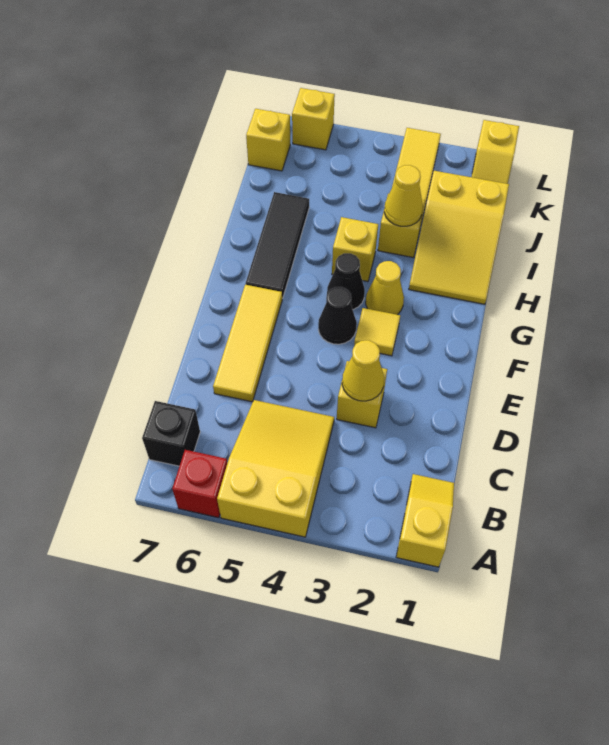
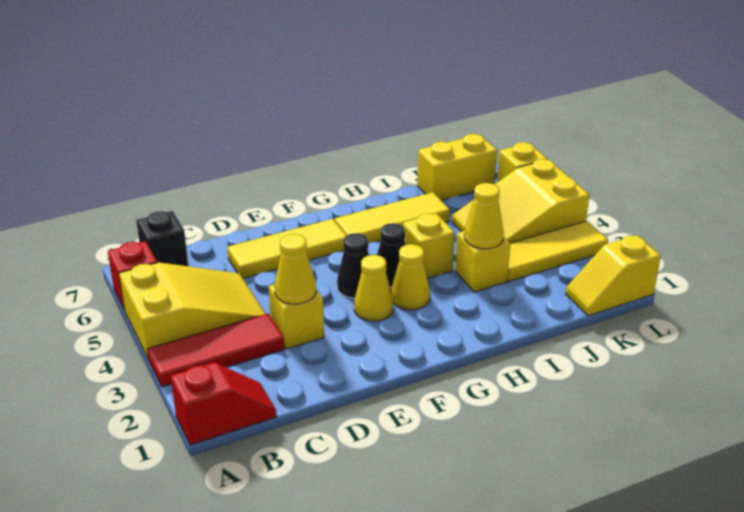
yellow 1x2 slope [396,474,454,567] -> red 1x2 slope [171,362,276,445]
none -> red 1x3 tile [147,314,285,387]
yellow 1x1 tile [354,308,400,356] -> yellow 1x1 cone [354,255,393,321]
black 1x3 tile [246,192,309,298] -> yellow 1x3 tile [335,192,450,243]
yellow 2x3 slope [409,171,509,304] -> yellow 2x3 slope moved to [452,159,589,243]
yellow 1x1 brick [246,109,290,171] -> yellow 1x2 brick [417,134,497,201]

